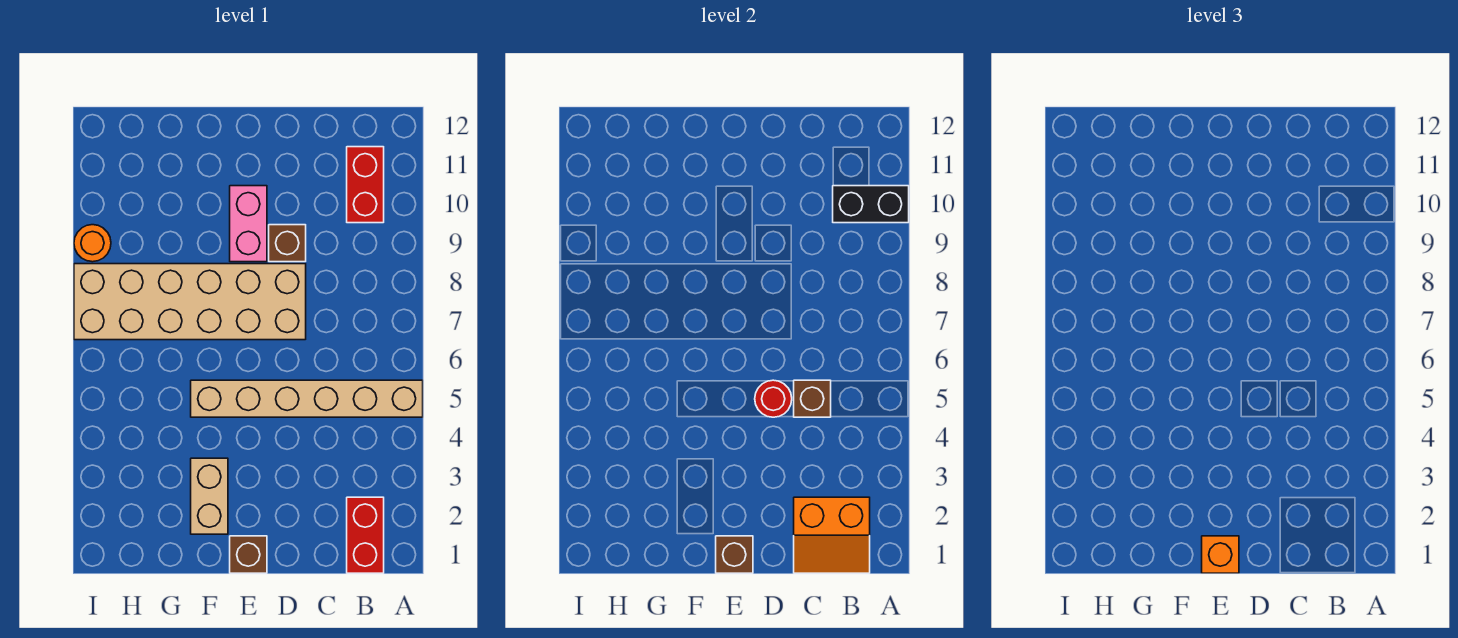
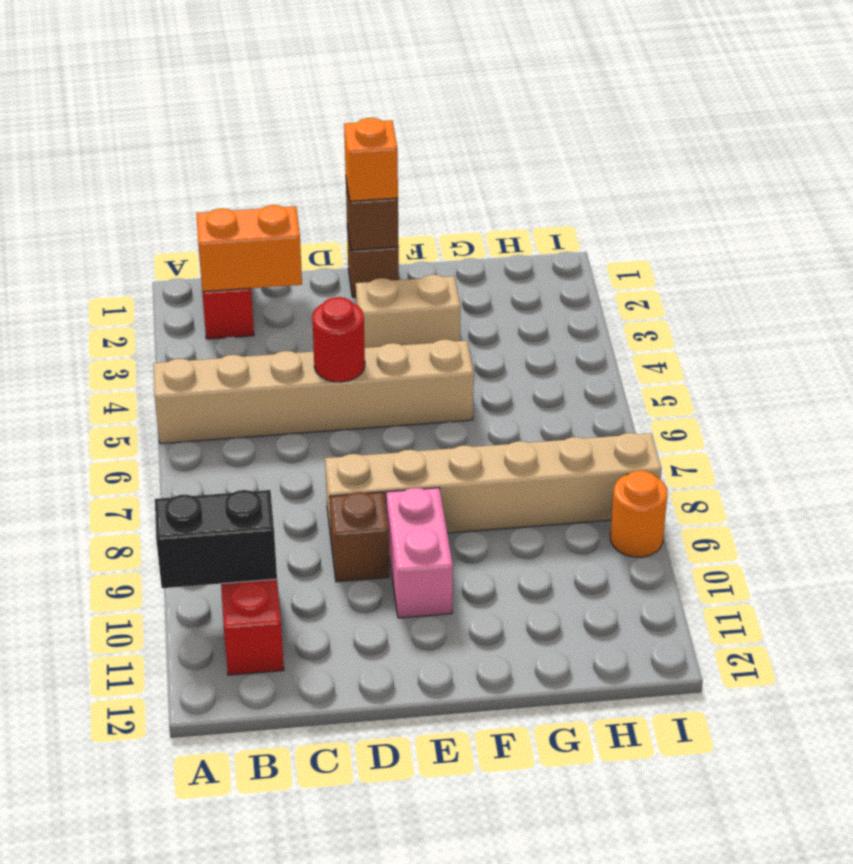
brown 1x1 brick [794,380,831,417] -> none
tan 2x6 brick [74,264,306,340] -> tan 1x6 brick [325,433,662,536]
tan 1x2 brick [191,458,228,534] -> tan 1x2 brick turned to [356,275,461,348]

